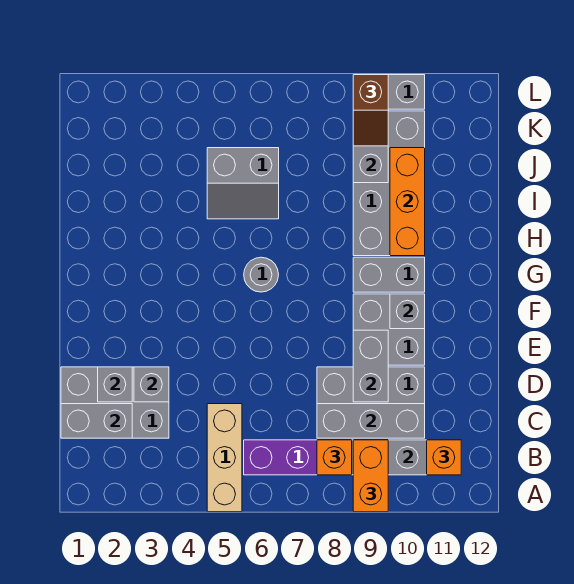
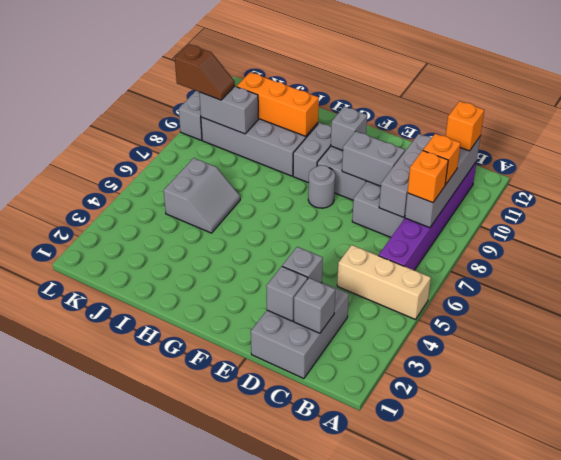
orange 1x2 brick [353,440,388,512] -> orange 1x1 brick [423,134,461,185]
grey 1x2 brick [61,404,132,438] -> grey 1x1 brick [294,278,335,333]
grey 1x1 round brick [244,257,279,292] -> grey 1x1 round brick moved to [308,165,335,208]

